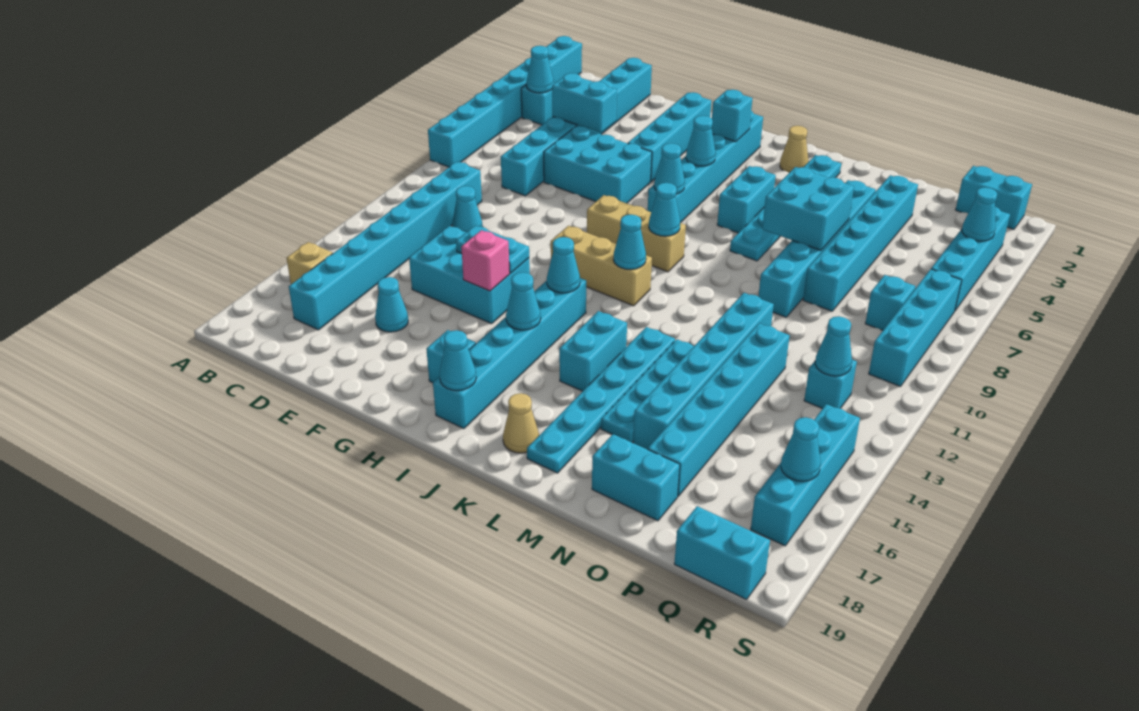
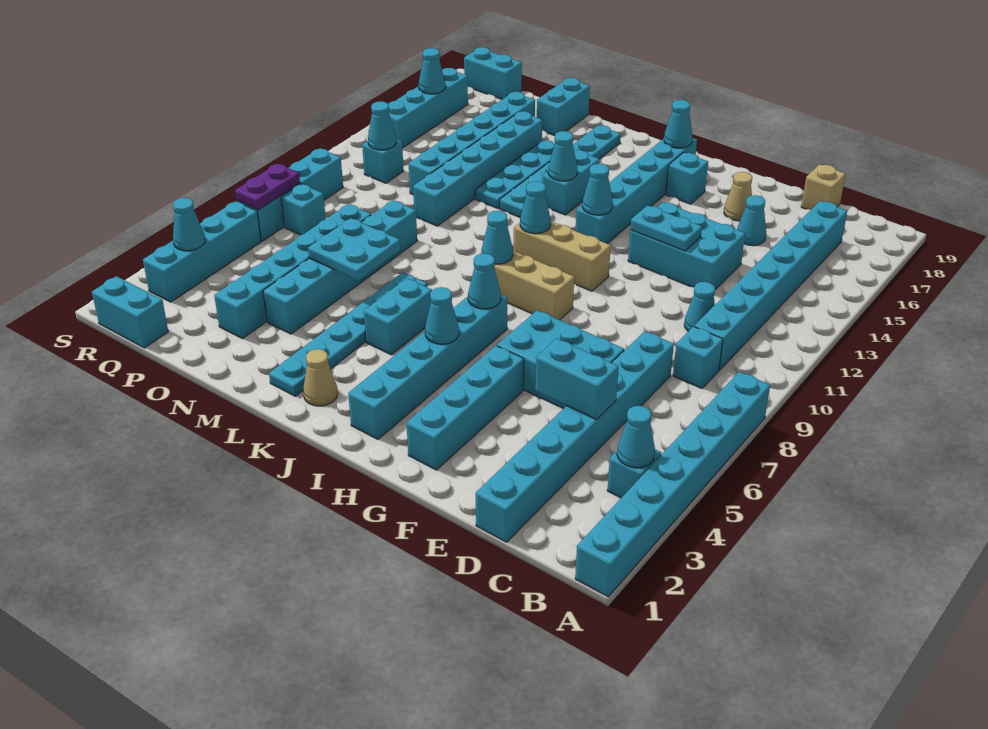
tan 1x1 brick [287,242,333,284] -> tan 1x1 brick moved to [801,164,846,210]
pink 1x1 brick [461,230,510,291] -> none
cyan 1x1 brick [712,90,752,142] -> cyan 1x1 brick moved to [673,327,723,389]
cyan 1x1 cone [506,272,541,330] -> cyan 1x1 cone moved to [548,131,577,181]
tan 1x1 cone [503,393,539,453] -> tan 1x1 cone moved to [724,172,752,221]
cyan 2x2 brick [762,167,854,250] -> cyan 2x2 plate [308,218,400,281]
cyan 1x2 brick [592,434,680,521] -> cyan 1x2 brick turned to [537,78,590,136]
none -> purple 1x2 plate [235,164,300,210]

